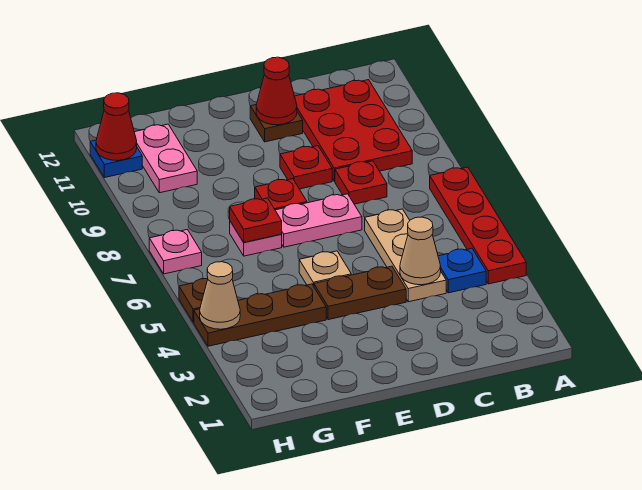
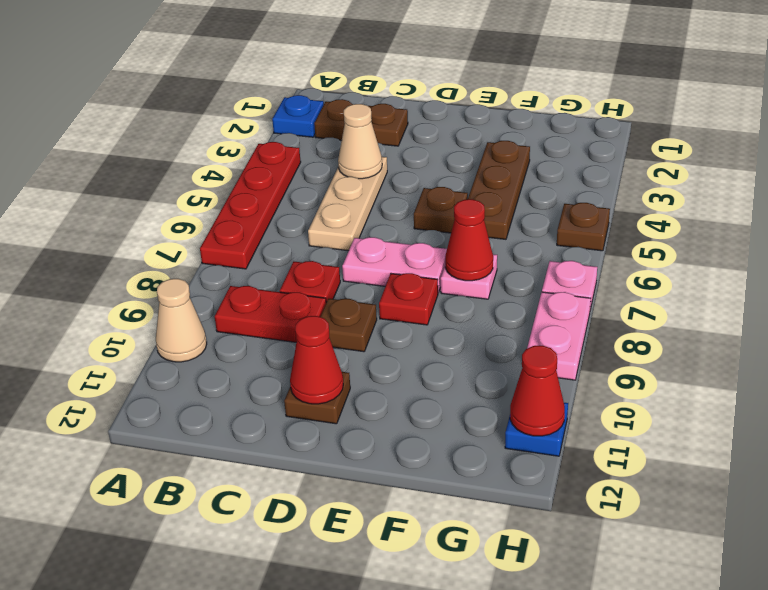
blue 1x1 plate [438,248,486,293] -> blue 1x1 plate moved to [272,95,324,137]
red 2x3 plate [295,80,412,181] -> red 1x2 plate [215,286,326,342]
brown 1x2 plate [314,266,406,320] -> brown 1x2 plate moved to [314,99,408,146]
red 1x1 plate [280,146,332,189] -> brown 1x1 plate [320,299,377,352]
tan 1x1 plate [299,251,351,286] -> brown 1x1 plate [414,187,468,233]
brown 1x3 plate [194,284,326,346] -> brown 1x3 plate turned to [468,141,530,239]
red 1x1 plate [230,198,282,242] -> red 1x1 cone [445,199,493,281]
pink 1x2 plate [134,124,197,193] -> pink 1x2 plate moved to [527,292,591,380]
tan 1x1 cone [200,262,240,329] -> tan 1x1 cone moved to [156,279,207,362]

